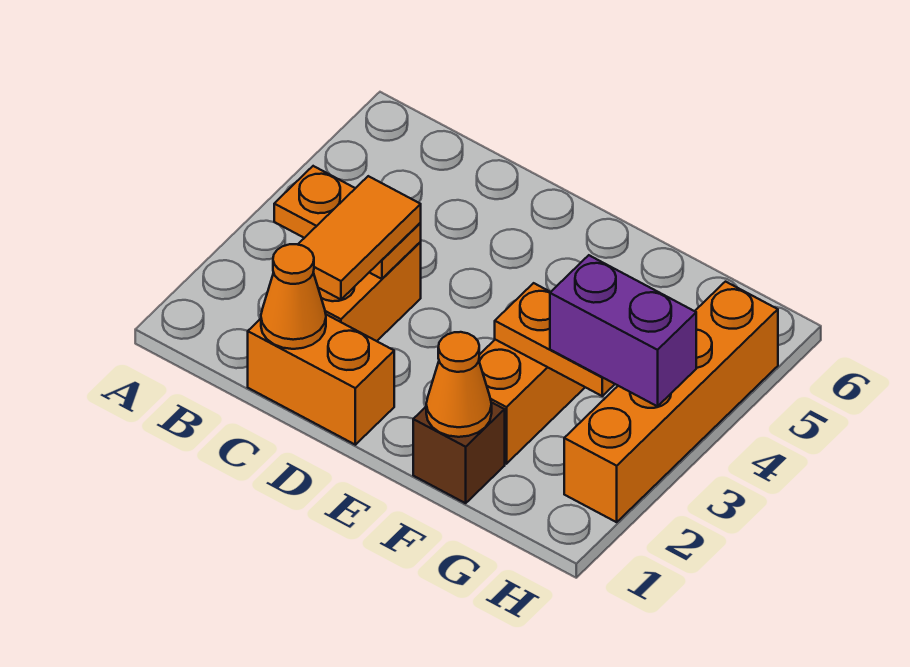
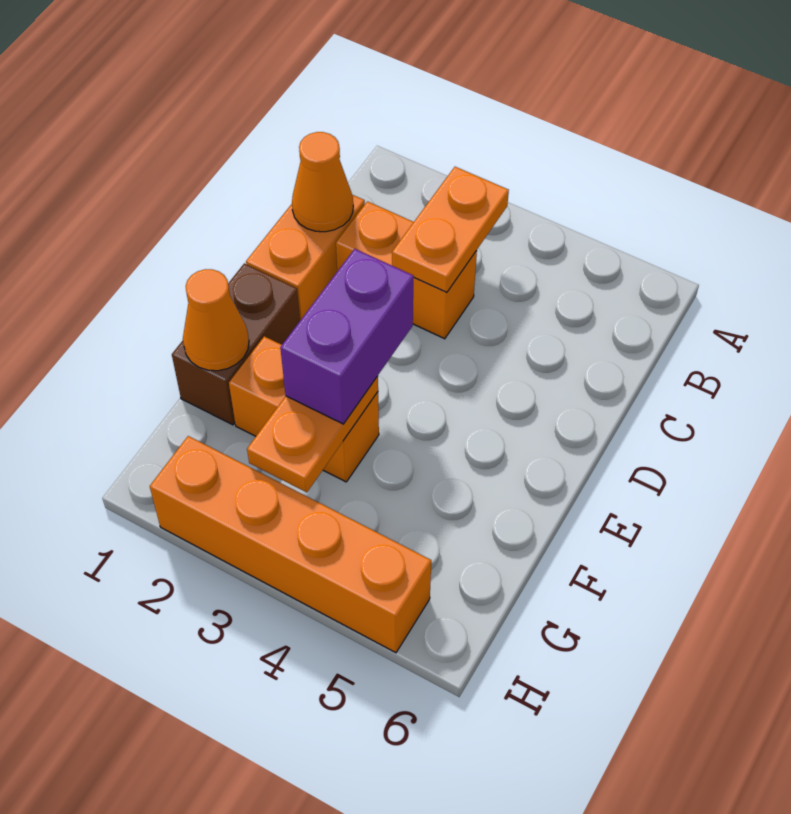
orange 1x2 tile [298,176,421,299] -> none
brown 1x1 brick [413,402,505,503] -> brown 1x2 brick [172,263,300,425]
purple 1x2 brick [550,255,696,406] -> purple 1x2 brick moved to [280,249,414,424]

